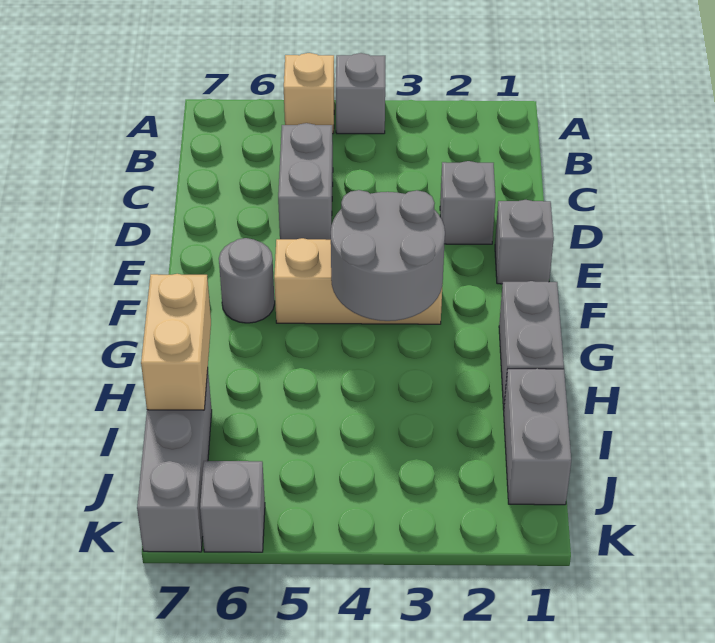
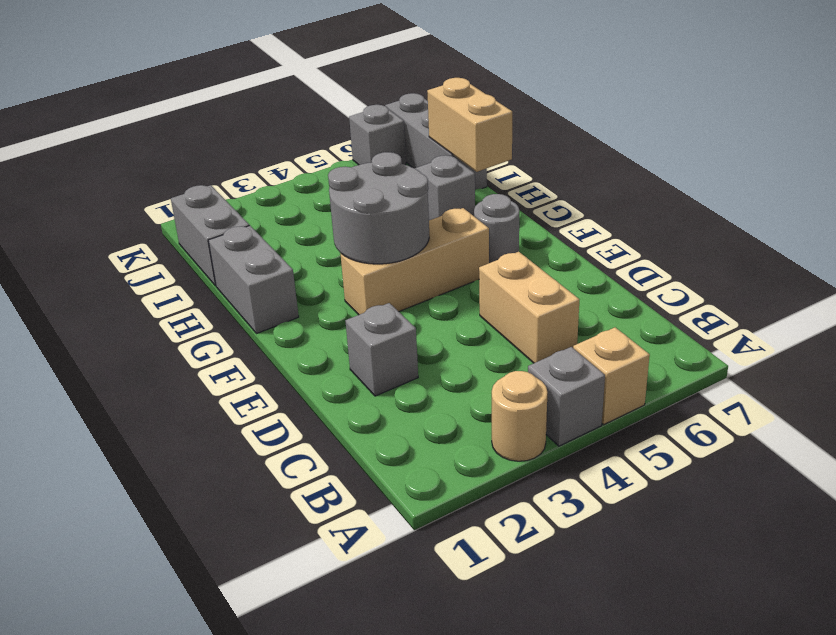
none -> tan 1x1 round brick [492,371,547,461]
grey 1x2 brick [278,123,333,240] -> tan 1x2 brick [479,252,579,363]
grey 1x1 brick [495,200,554,284] -> grey 1x1 brick moved to [415,155,475,220]

